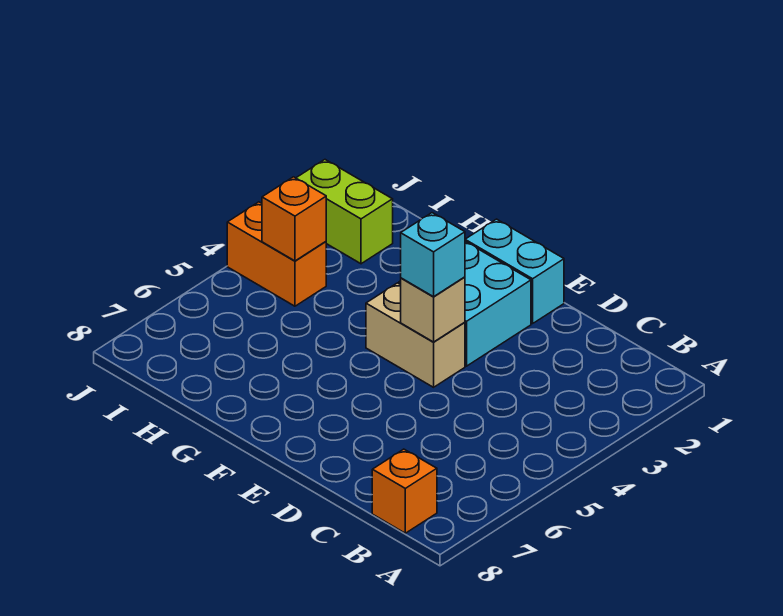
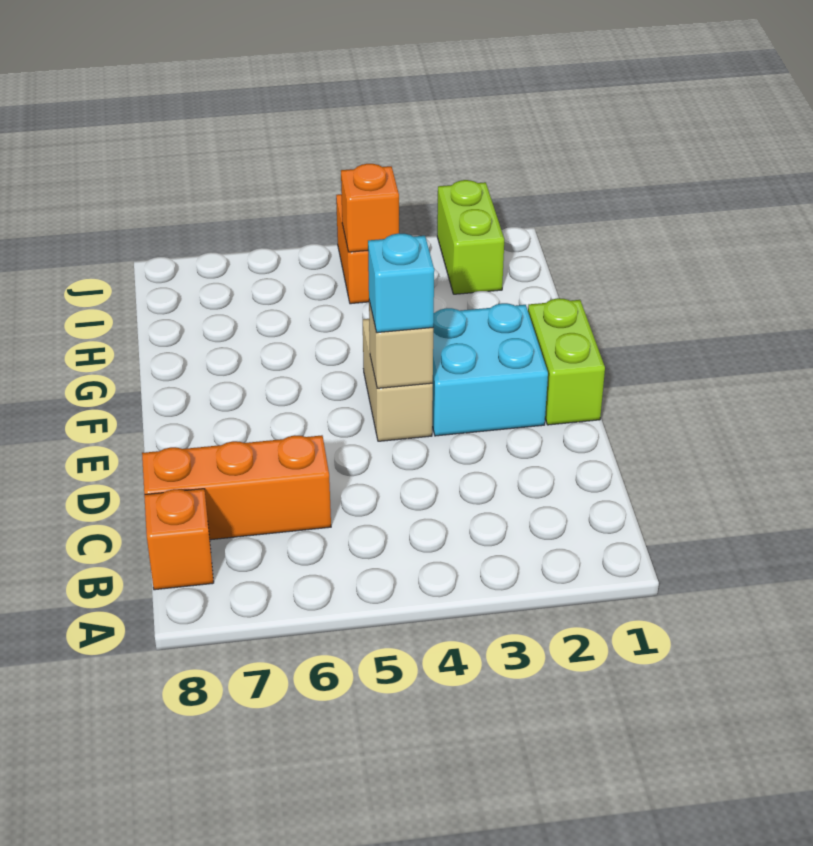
none -> orange 1x3 brick [142,435,331,540]
cyan 1x2 brick [465,219,564,323] -> lime 1x2 brick [528,298,605,425]

